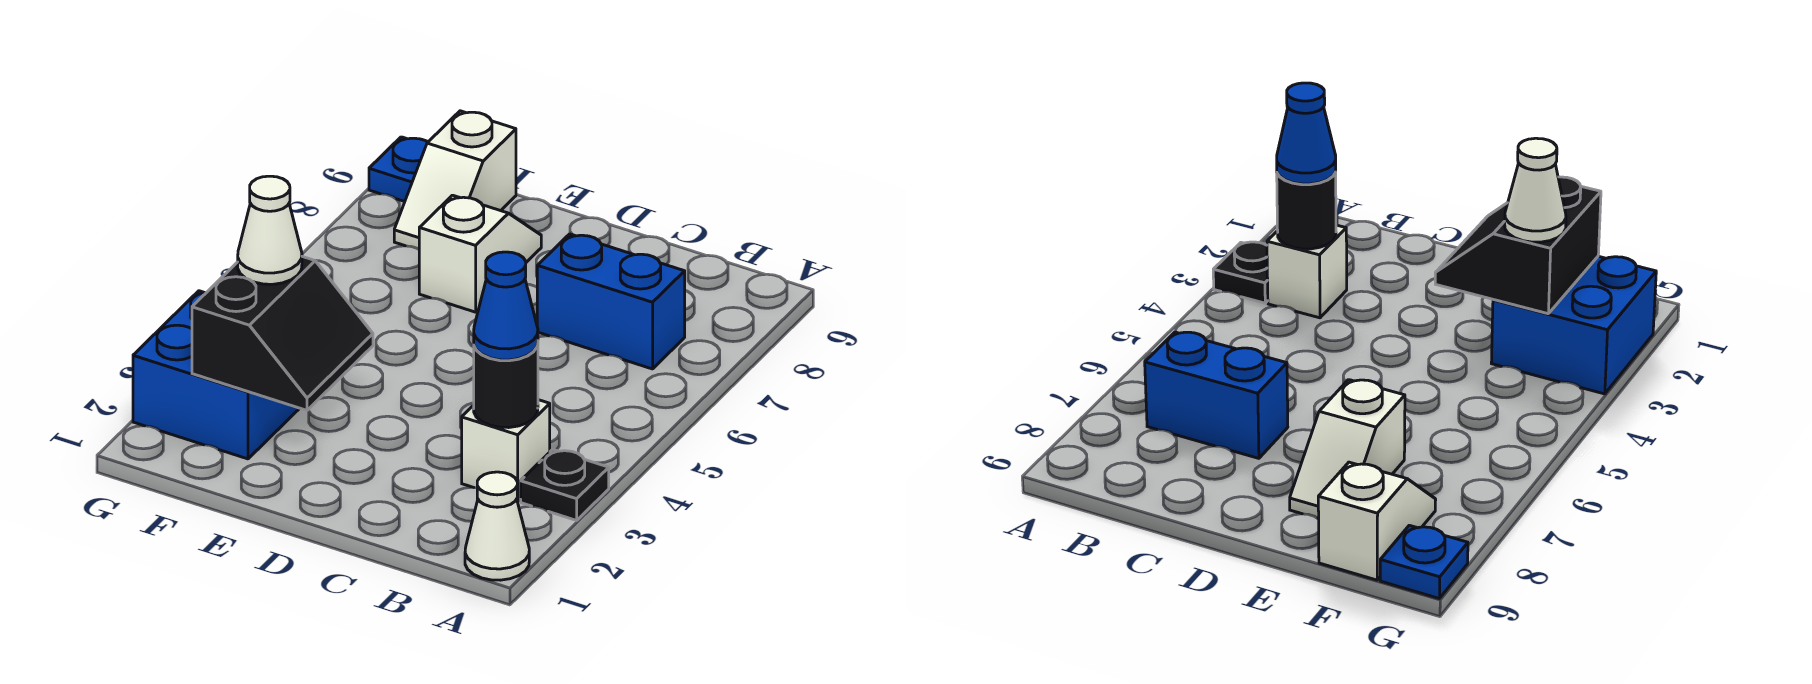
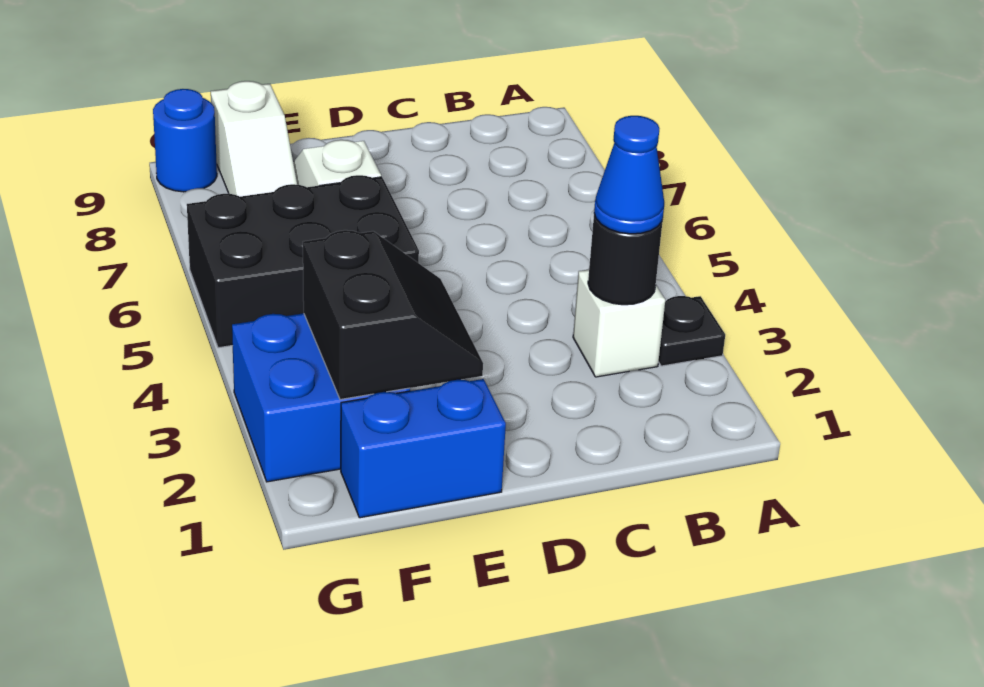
white 1x1 cone [465,472,529,580] -> none
blue 1x2 brick [537,234,685,369] -> blue 1x2 brick moved to [341,379,506,518]
none -> black 2x3 brick [187,175,419,348]
white 1x1 cone [238,176,302,284] -> none
blue 1x1 plate [369,137,428,202] -> blue 1x1 round brick [153,89,217,192]

